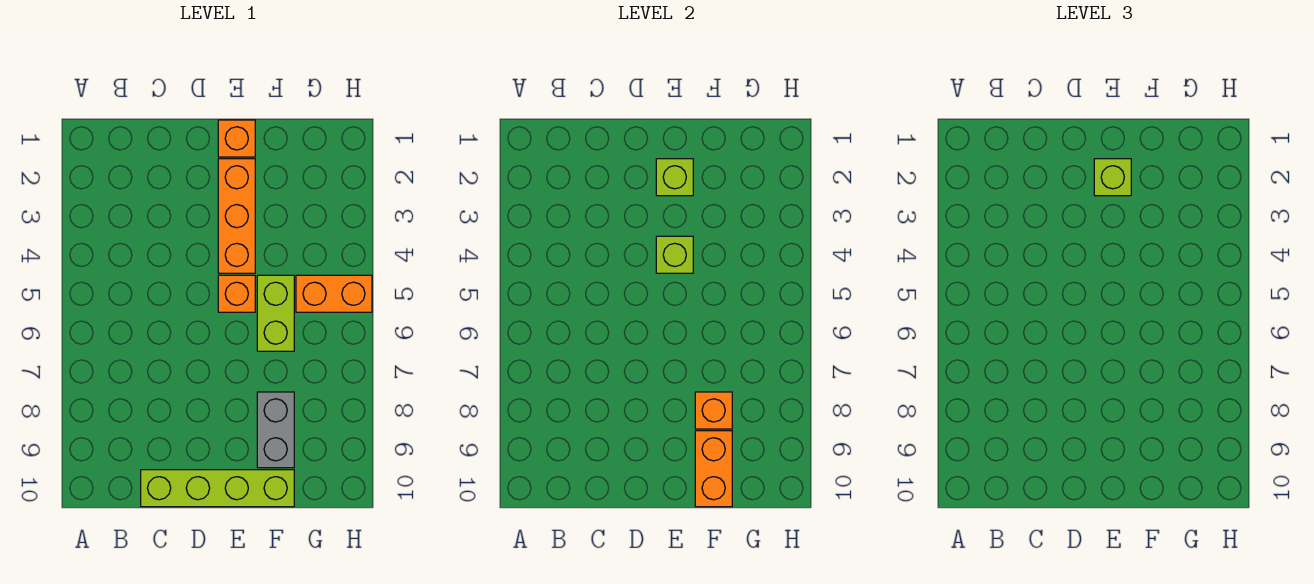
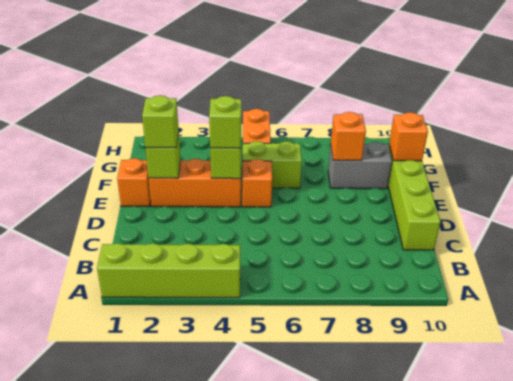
none -> lime 1x4 brick [97,243,240,298]
none -> lime 1x1 brick [209,96,241,148]
orange 1x2 brick [695,431,732,507] -> orange 1x1 brick [389,112,428,161]

